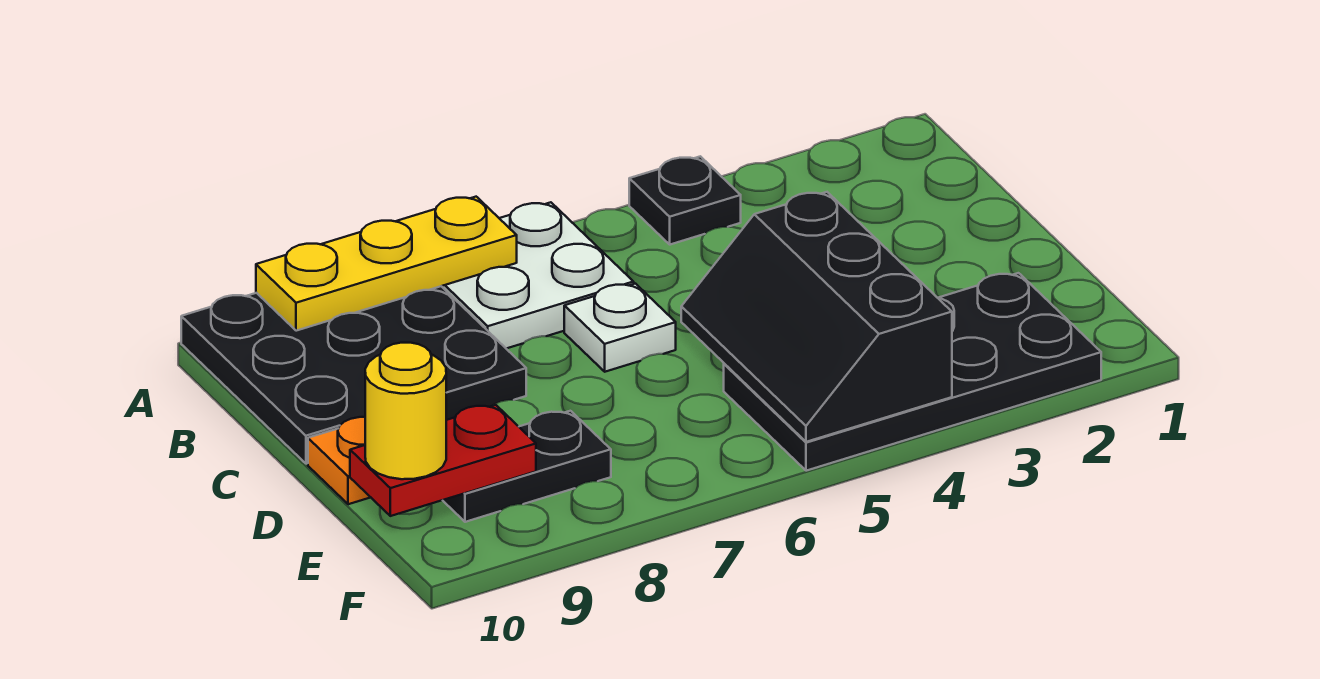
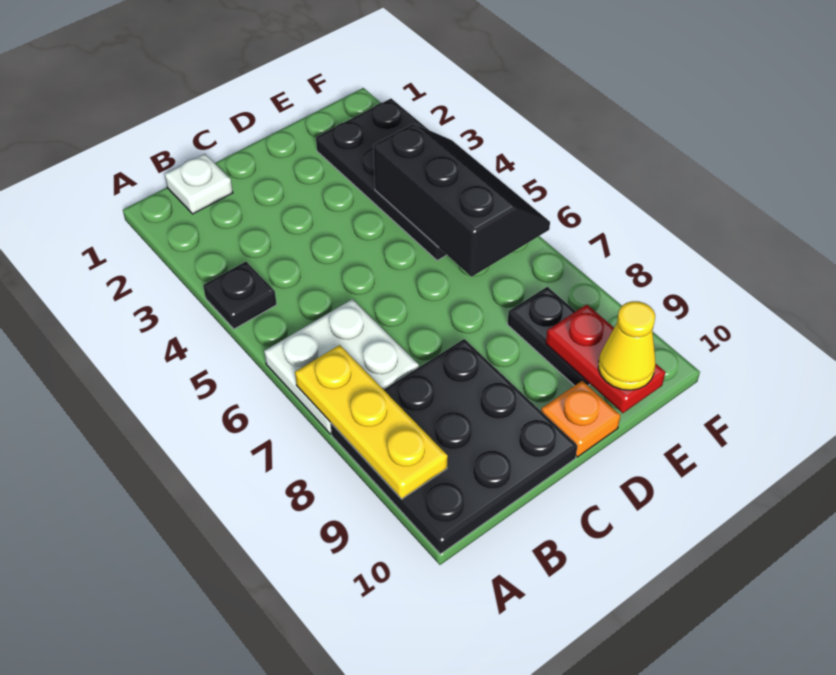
white 1x1 plate [564,284,676,372] -> white 1x1 plate moved to [165,154,233,214]
black 2x3 slope [681,192,952,442] -> black 2x3 slope turned to [373,124,550,277]
yellow 1x1 round brick [365,343,446,479] -> yellow 1x1 cone [598,301,655,390]

